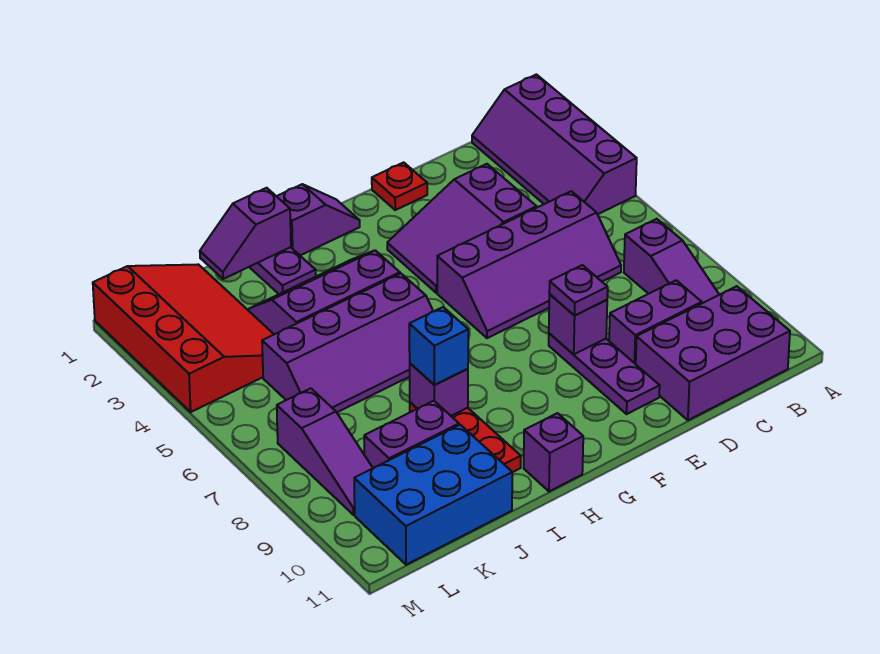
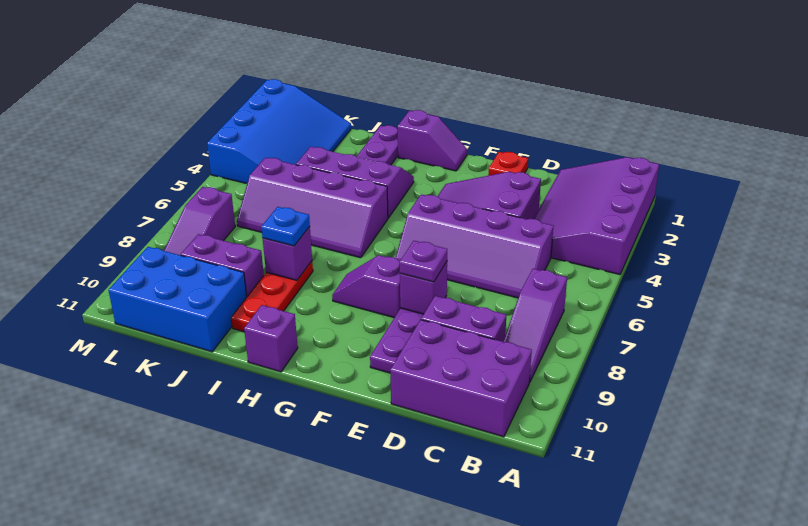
purple 2x4 slope [472,74,637,214] -> purple 3x4 slope [534,157,659,275]
purple 1x2 slope [200,188,291,279] -> purple 1x2 slope moved to [332,255,400,318]
blue 1x1 brick [409,307,468,385] -> blue 1x1 plate [261,207,310,246]
red 3x4 slope [93,264,274,412] -> blue 3x4 slope [207,79,351,184]

